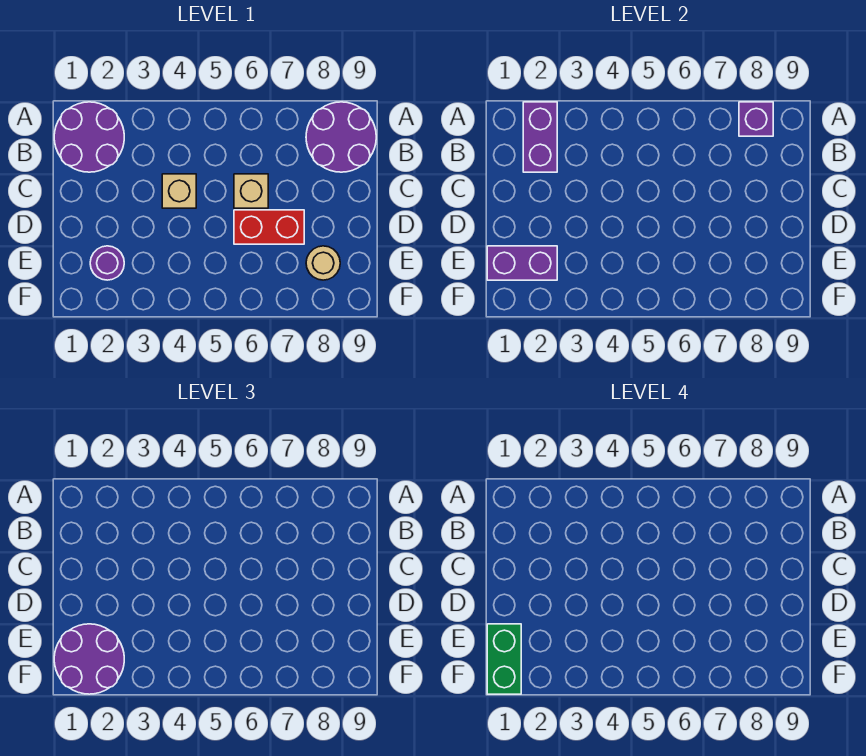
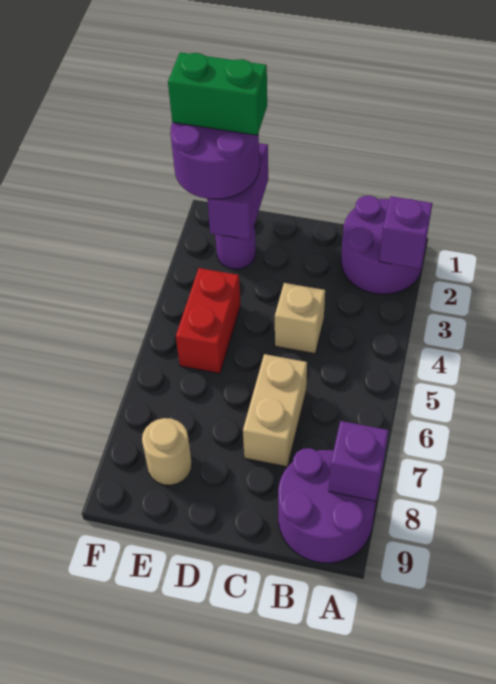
purple 1x2 brick [523,102,557,172] -> purple 1x1 brick [379,196,432,269]
tan 1x1 brick [234,174,268,208] -> tan 1x2 brick [243,354,307,467]
red 1x2 brick [234,210,304,244] -> red 1x2 brick moved to [176,268,241,373]

